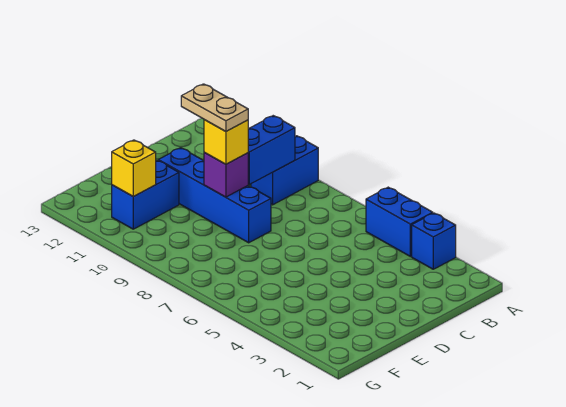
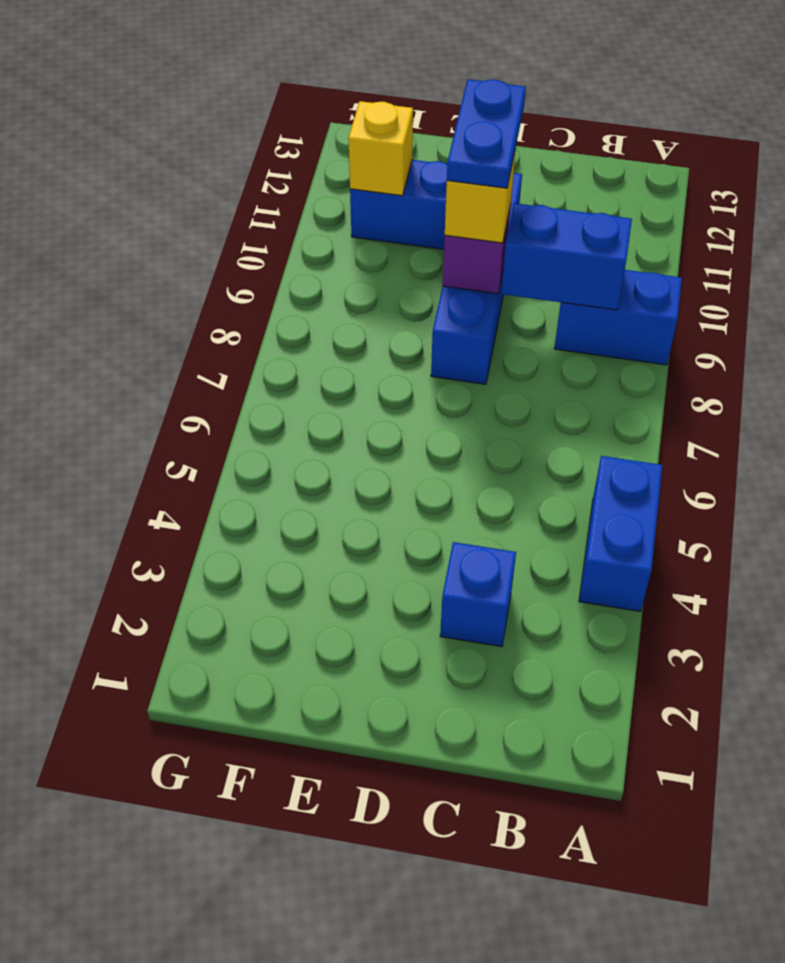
blue 1x1 brick [412,213,456,269] -> blue 1x1 brick moved to [440,542,516,647]
tan 1x2 plate [181,84,248,131] -> blue 1x2 plate [447,79,526,188]

